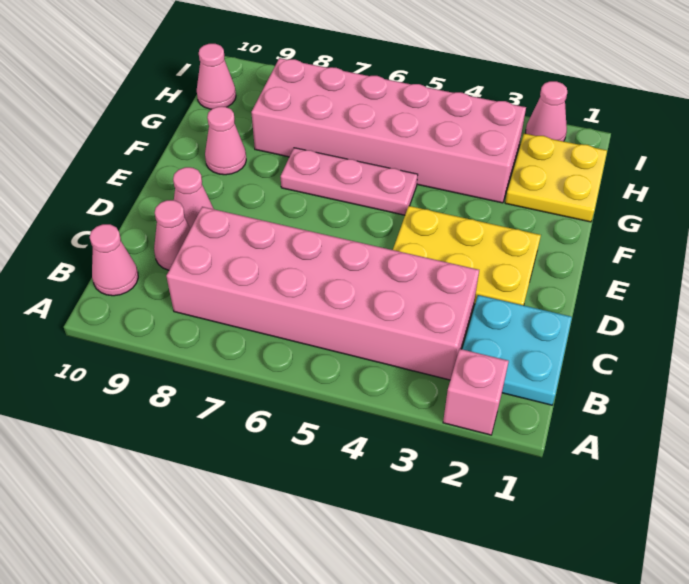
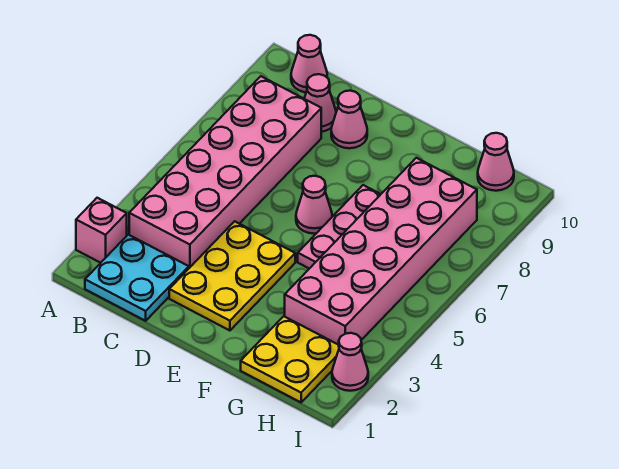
pink 1x1 cone [205,107,246,175] -> pink 1x1 cone moved to [296,176,332,234]

